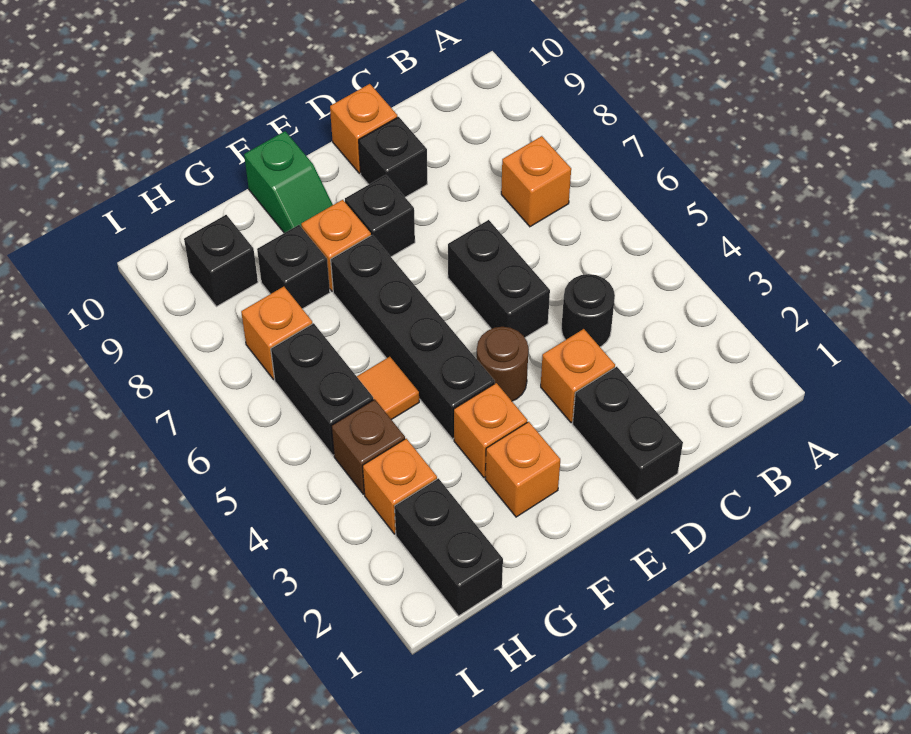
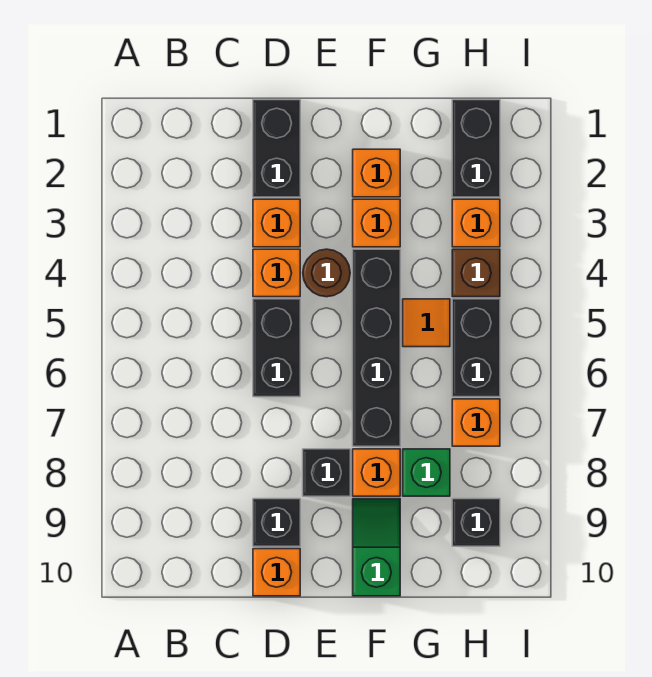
orange 1x1 brick [501,136,571,227] -> orange 1x1 brick moved to [253,249,300,297]
black 1x1 round brick [561,274,615,347] -> none
black 1x1 brick [257,225,330,309] -> green 1x1 brick [403,449,450,496]

